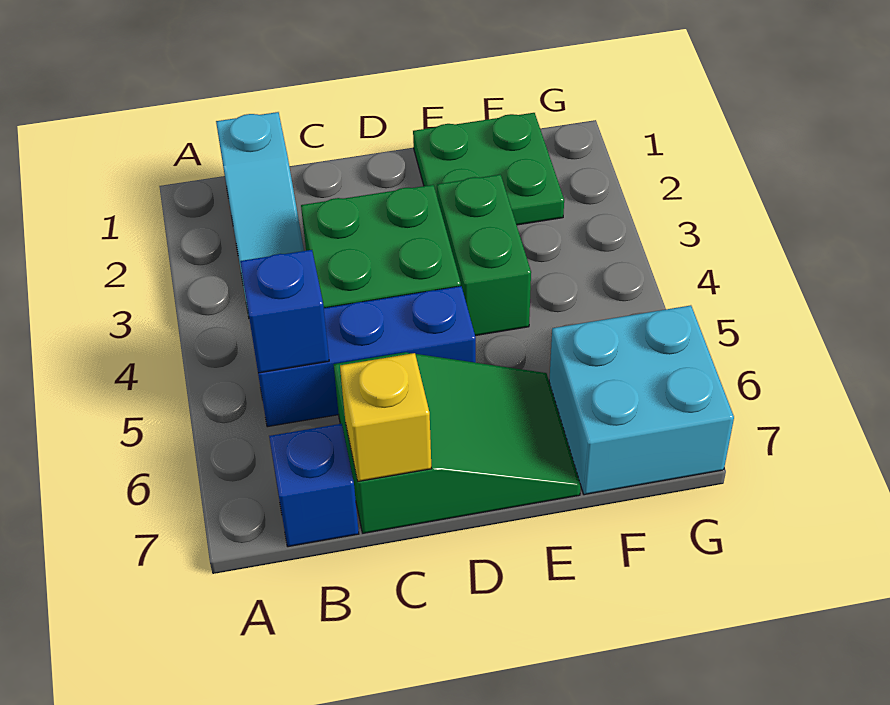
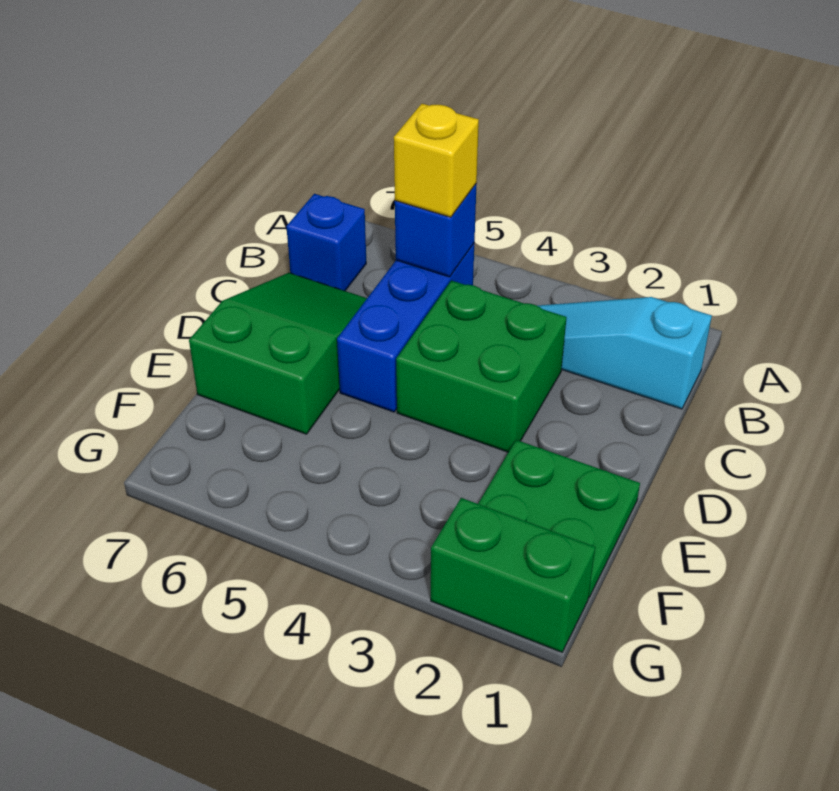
green 2x3 slope [334,352,581,533] -> green 2x3 slope turned to [189,273,367,434]
yellow 1x1 brick [340,353,431,481] -> yellow 1x1 brick moved to [394,104,479,217]
green 1x2 brick [437,174,531,336] -> green 1x2 brick moved to [431,498,595,652]
cyan 2x2 brick [549,305,734,495] -> none

